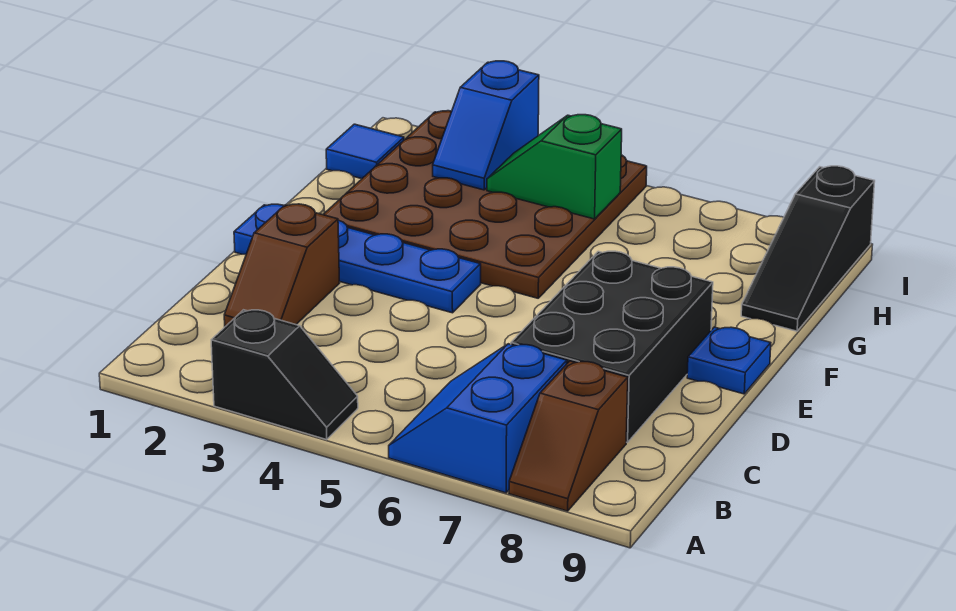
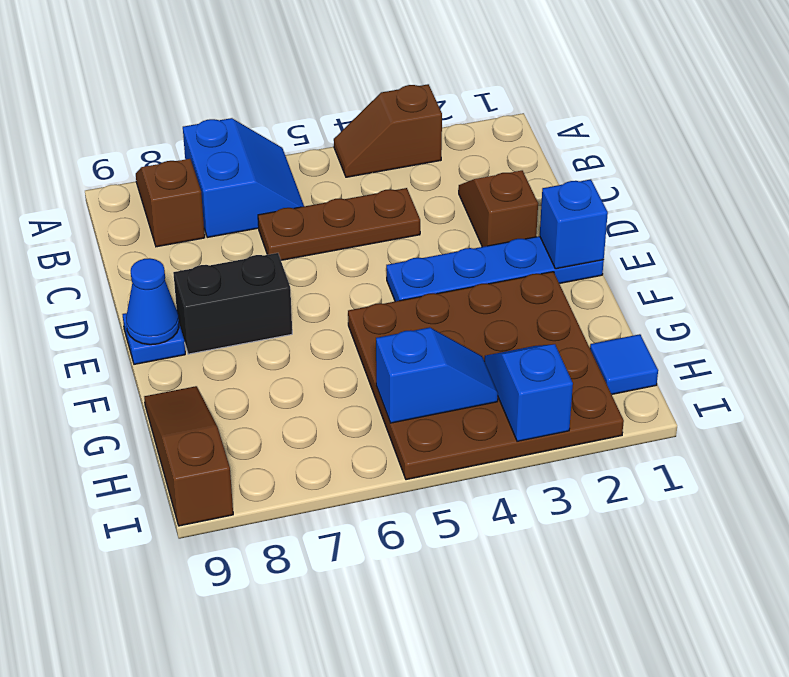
black 1x2 slope [211,310,358,440] -> brown 1x2 slope [334,84,442,177]
none -> brown 1x3 plate [258,188,420,260]
black 2x3 brick [511,251,713,443] -> black 1x2 brick [173,253,292,354]
none -> blue 1x1 brick [540,179,608,269]
none -> blue 1x1 cone [126,258,179,345]
black 1x3 slope [741,166,875,331] -> brown 1x3 slope [144,386,233,526]
green 1x2 slope [487,115,622,219] -> blue 1x2 slope [376,327,498,423]

